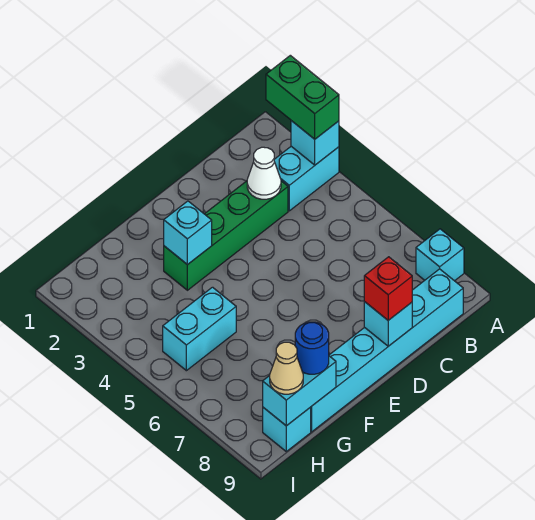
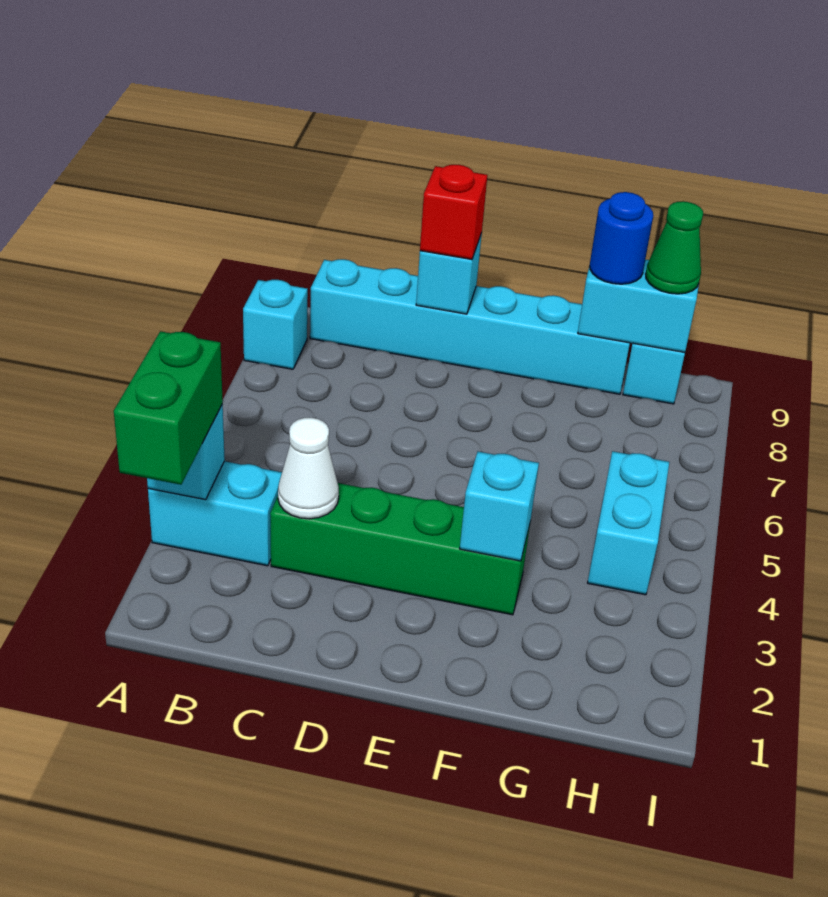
cyan 1x2 brick [163,287,236,371] -> cyan 1x2 brick turned to [588,451,669,595]
tan 1x1 cone [270,342,303,394] -> green 1x1 cone [646,201,703,294]

